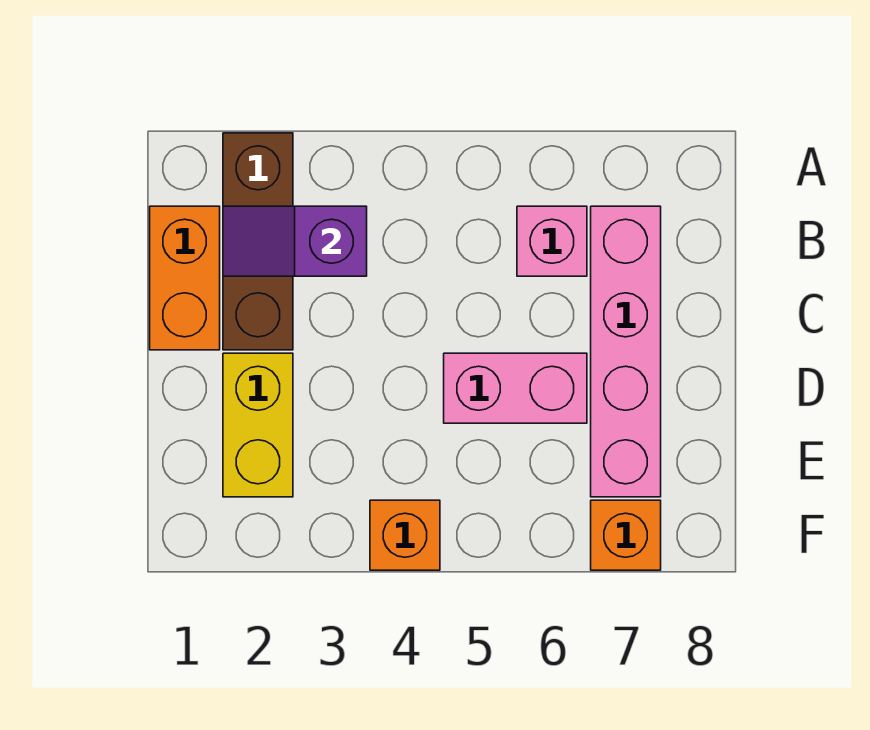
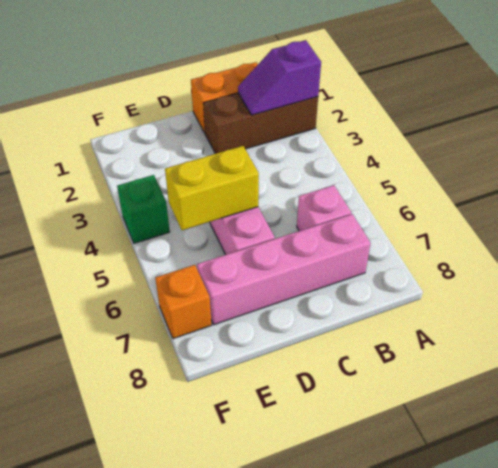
purple 1x2 slope [223,206,367,276] -> purple 1x2 slope turned to [238,40,321,115]
yellow 1x2 brick [223,353,293,497] -> yellow 1x2 brick moved to [165,146,259,230]
orange 1x1 brick [370,500,440,570] -> green 1x1 brick [117,175,170,243]

